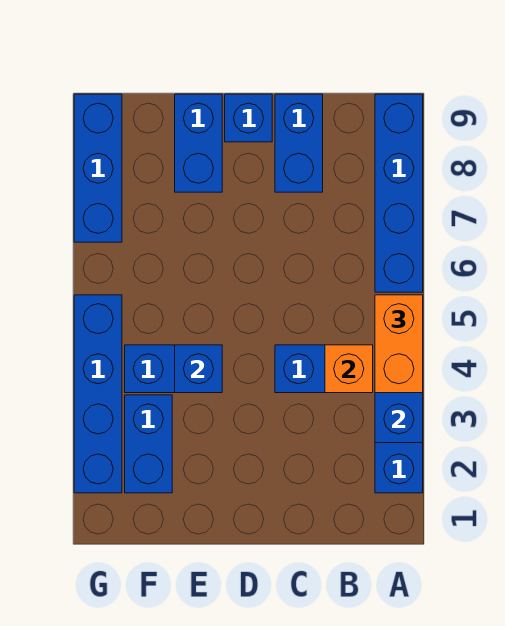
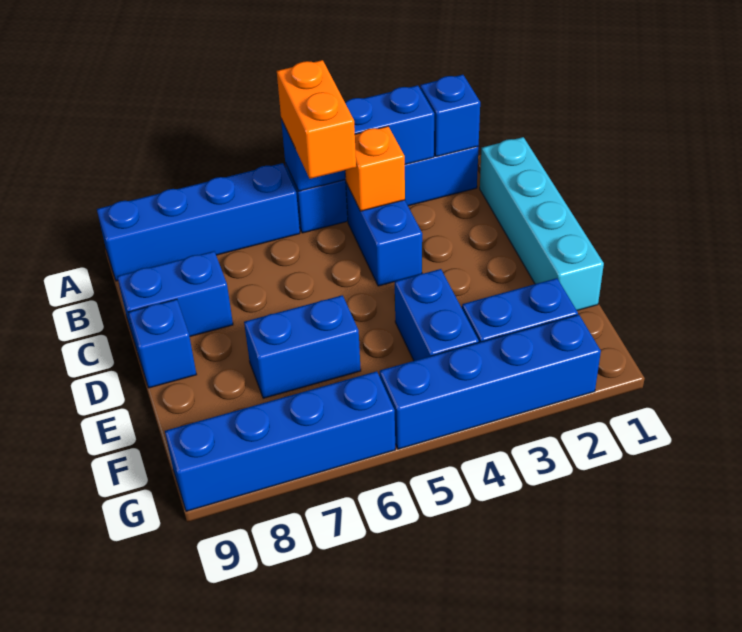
orange 1x2 brick [375,295,423,393] -> orange 1x2 brick turned to [277,60,356,179]
none -> cyan 1x4 brick [480,137,604,310]
blue 1x1 brick [175,345,222,393] -> blue 1x1 brick moved to [420,75,480,157]
blue 1x2 brick [175,94,222,192] -> blue 1x2 brick moved to [244,295,361,398]
blue 1x3 brick [74,94,122,242] -> blue 1x4 brick [165,371,395,511]

